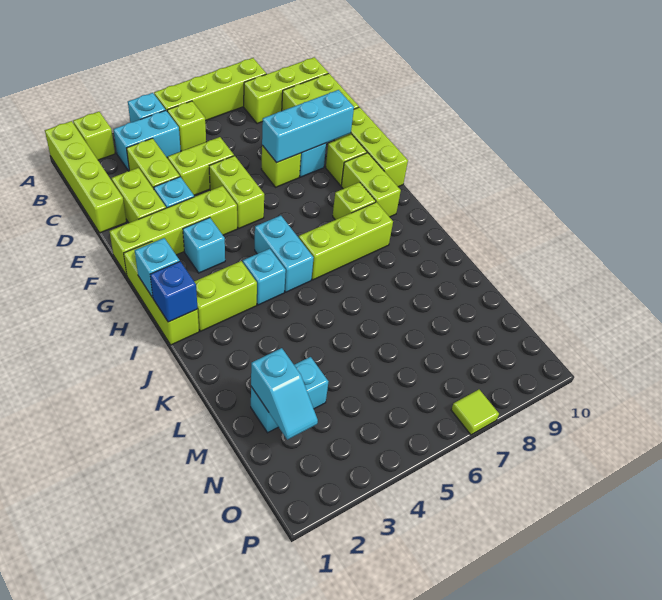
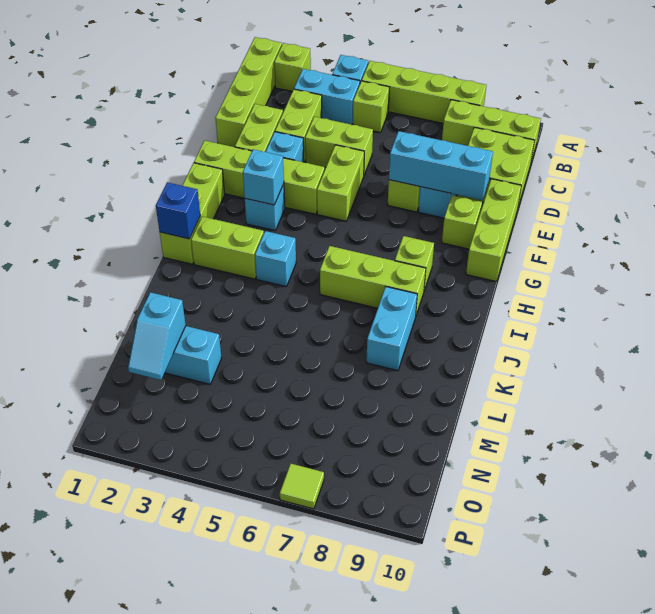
lime 1x2 brick [341,153,401,217] -> none
cyan 1x1 brick [135,238,180,298] -> cyan 1x1 brick moved to [243,149,284,205]
cyan 1x2 brick [255,216,314,292] -> cyan 1x2 brick moved to [366,287,417,371]

